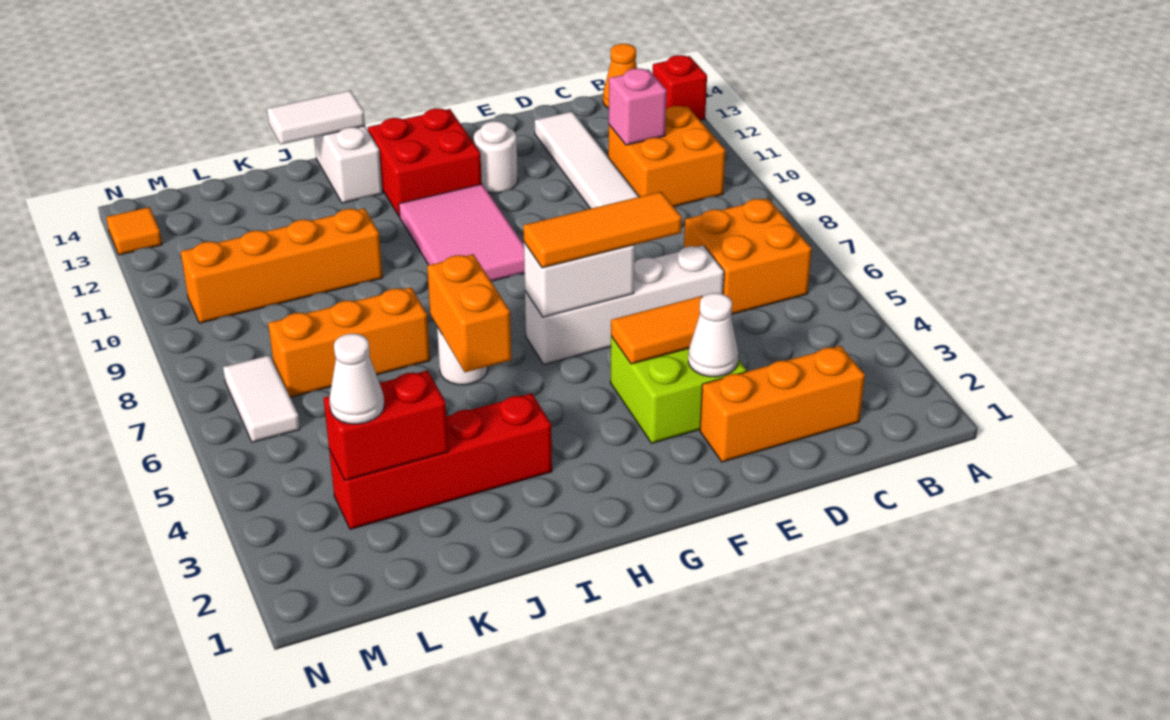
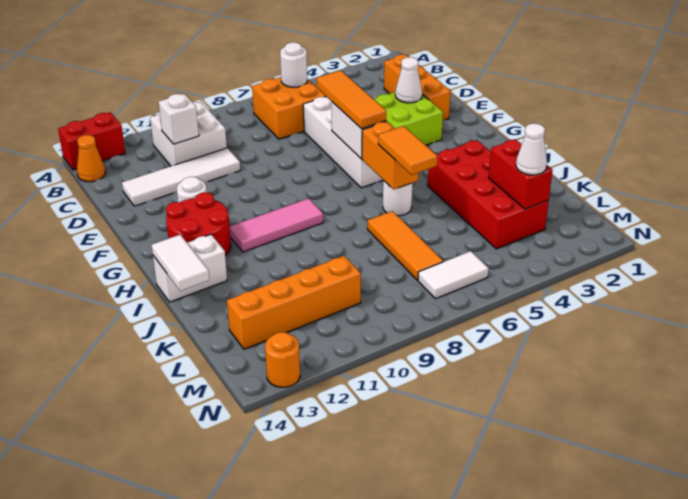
red 1x1 brick [653,55,707,120] -> red 1x2 brick [58,112,125,170]
none -> white 1x1 round brick [280,42,307,87]
orange 2x2 brick [608,106,726,207] -> white 2x2 brick [150,102,227,166]
pink 1x1 brick [609,68,667,145] -> white 1x1 brick [159,94,199,144]
orange 1x2 tile [611,296,703,364] -> orange 1x2 tile moved to [378,126,437,175]
pink 2x3 tile [399,184,524,281] -> pink 1x3 tile [229,198,323,252]
red 2x2 brick [368,109,482,217] -> red 2x2 round brick [166,192,231,256]
red 1x4 brick [329,393,552,529] -> red 2x4 brick [428,140,549,249]
orange 1x2 brick [427,254,512,372] -> orange 1x2 brick turned to [362,122,419,190]
orange 1x3 brick [268,287,430,397] -> orange 1x3 tile [367,211,443,280]
orange 1x4 brick [181,208,383,323] -> orange 1x4 brick turned to [227,256,361,349]
orange 1x1 tile [106,207,162,255] -> orange 1x1 round brick [265,332,300,387]

